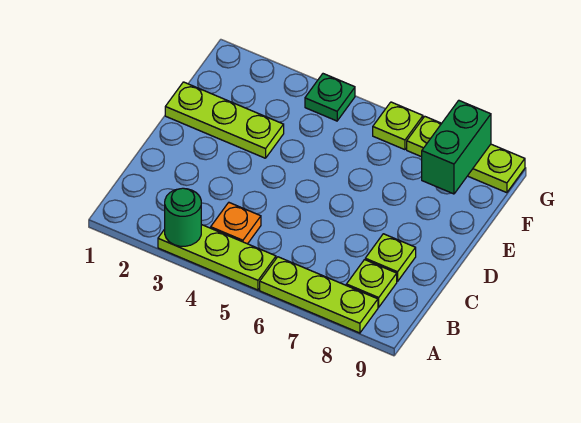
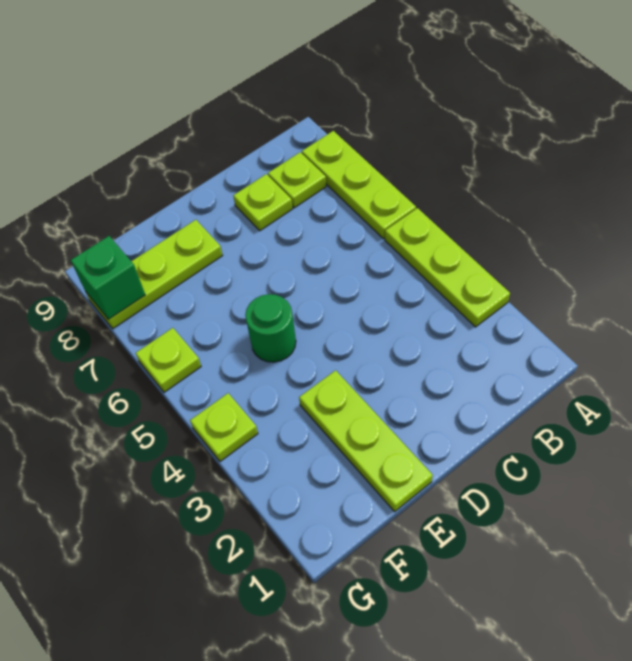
green 1x1 round brick [165,188,201,246] -> green 1x1 round brick moved to [245,294,296,362]
orange 1x1 plate [211,203,261,244] -> none
green 1x2 brick [422,100,491,194] -> green 1x1 brick [71,236,145,320]
green 1x1 plate [305,74,355,121] -> lime 1x1 plate [190,393,258,461]
lime 1x3 plate [407,117,525,193] -> lime 1x3 plate turned to [86,220,223,329]

